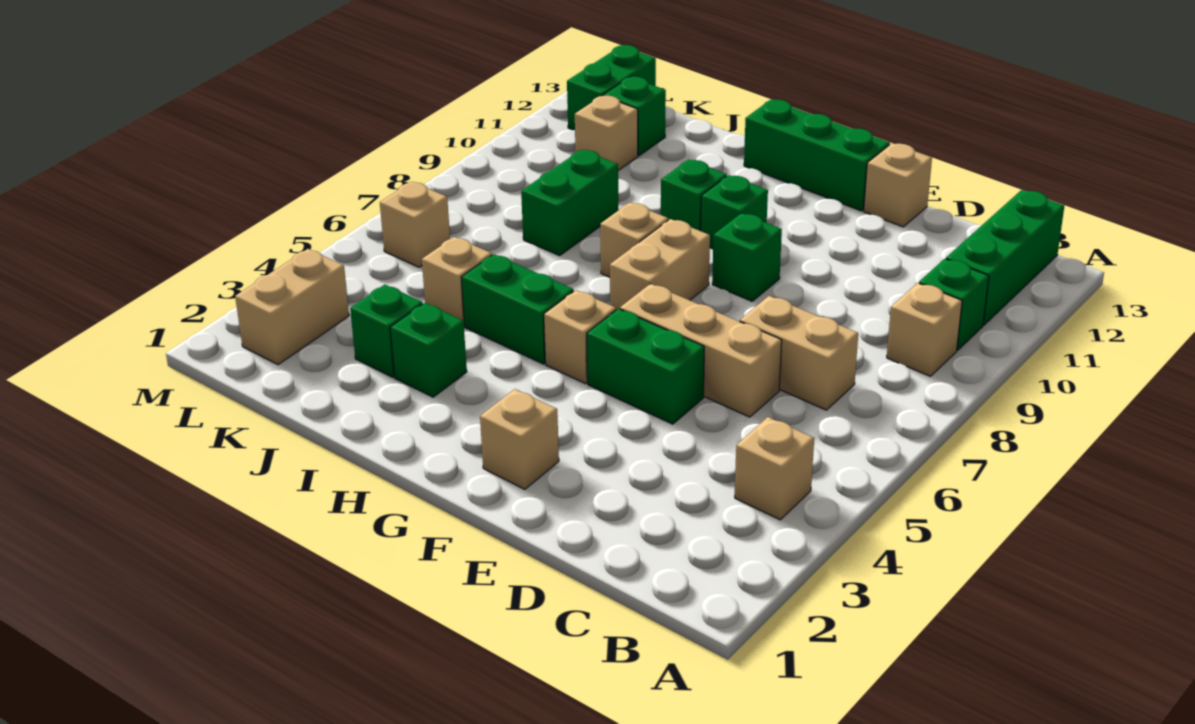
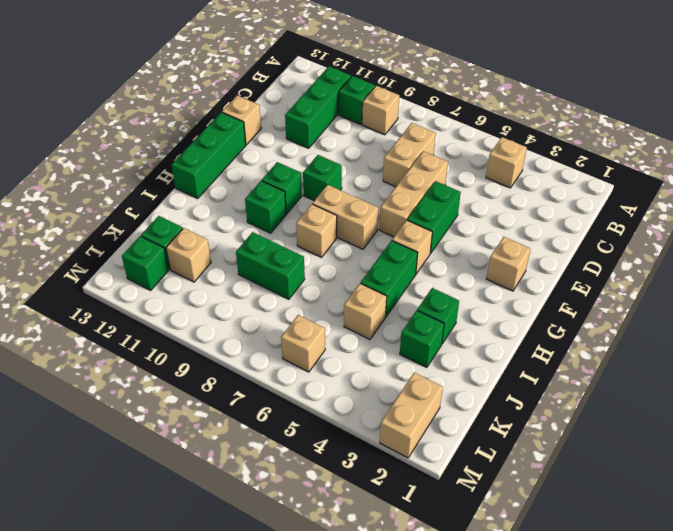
green 1x3 brick [946,190,1064,325] -> green 1x3 brick turned to [285,66,351,148]
tan 1x2 brick [235,249,349,365] -> tan 1x2 brick turned to [380,372,443,458]
green 1x2 brick [567,45,656,130] -> green 1x1 brick [122,236,168,290]

